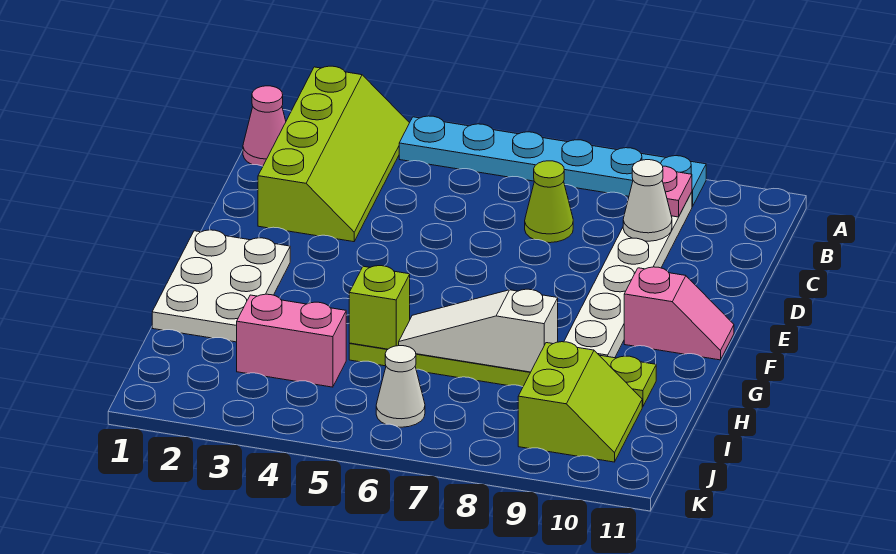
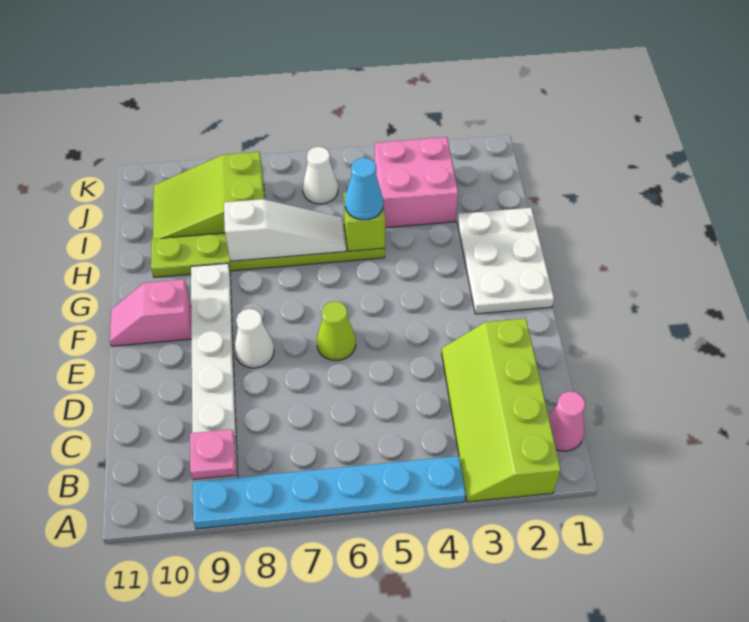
lime 1x1 cone [525,161,573,243] -> lime 1x1 cone moved to [317,301,356,361]
white 1x1 cone [623,160,672,241] -> white 1x1 cone moved to [234,309,274,368]
none -> cyan 1x1 cone [345,158,383,220]
pink 1x2 brick [237,294,346,387] -> pink 2x2 brick [375,137,458,228]
lime 2x2 slope [518,342,642,462] -> lime 2x3 slope [153,152,265,239]

